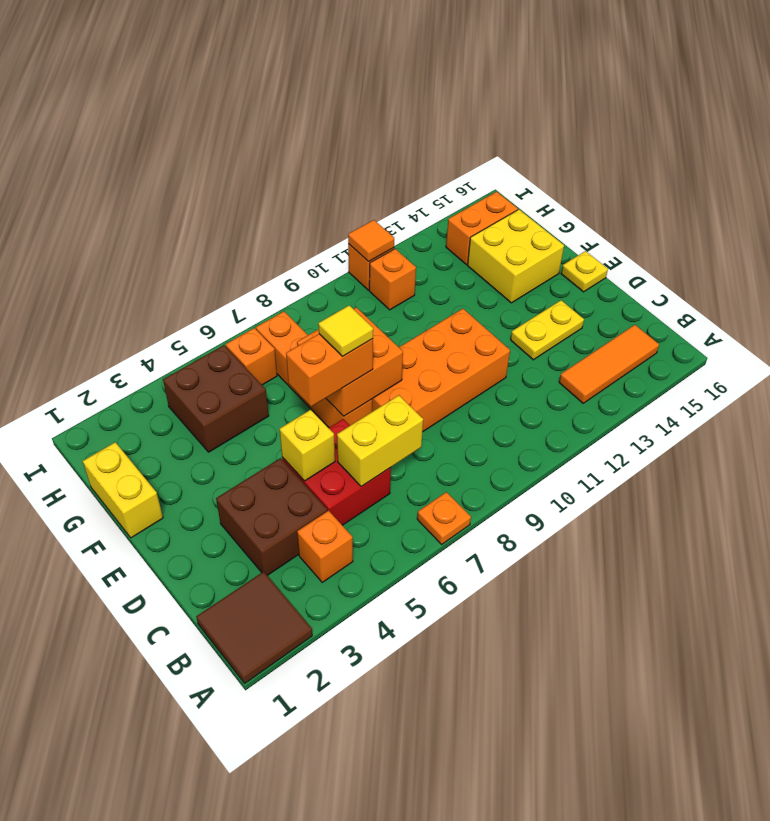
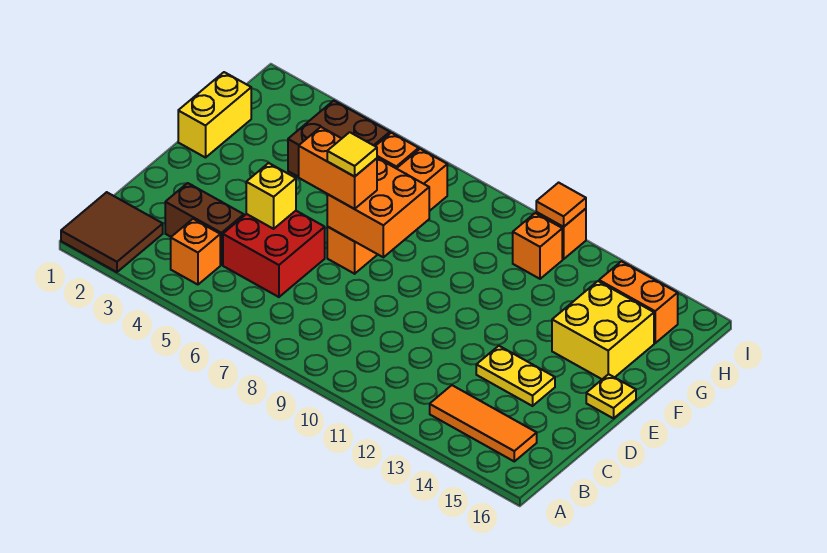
orange 1x1 plate [417,492,471,544] -> none
brown 2x2 brick [216,458,327,575] -> brown 1x2 brick [165,183,244,265]
yellow 1x2 brick [337,395,423,487] -> none
orange 2x4 brick [372,309,510,432] -> none

